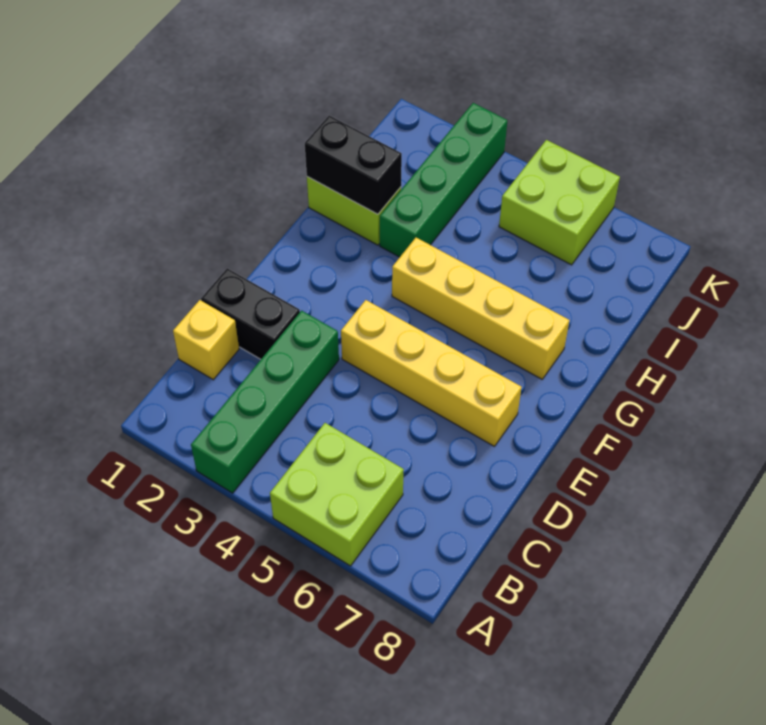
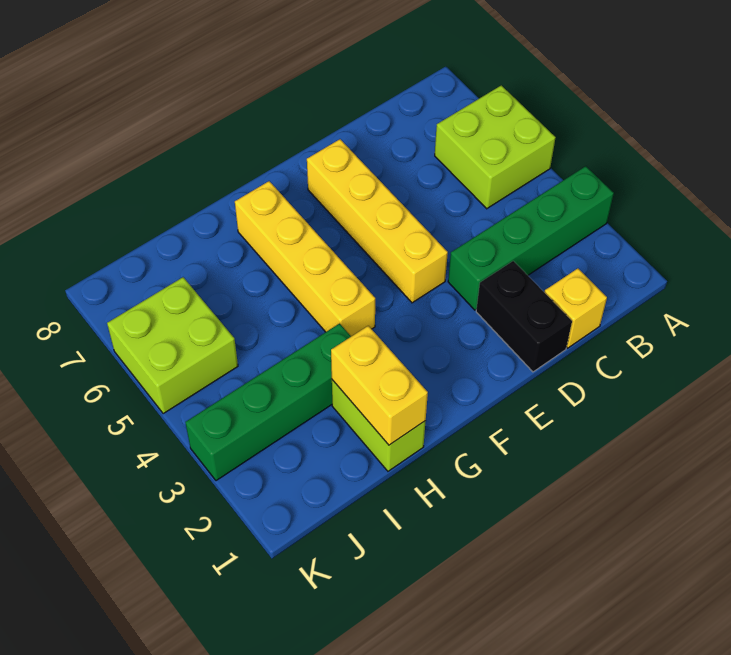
black 1x2 brick [305,116,402,214] -> yellow 1x2 brick [331,326,428,445]

